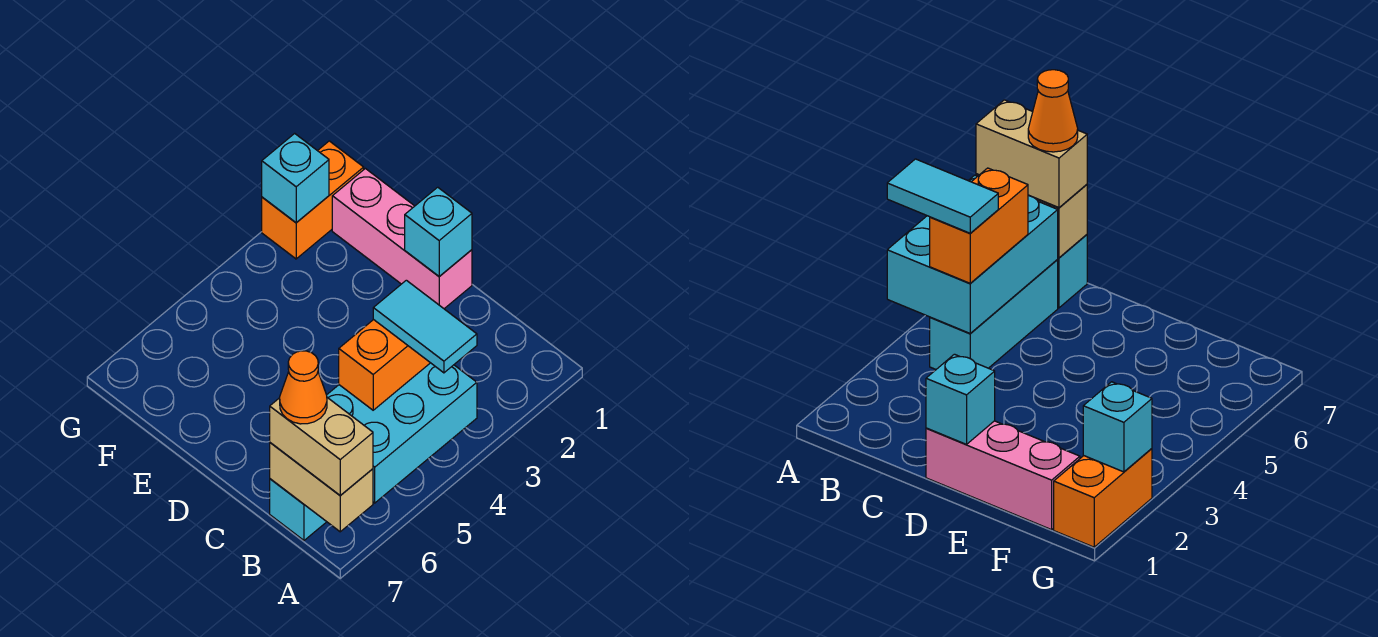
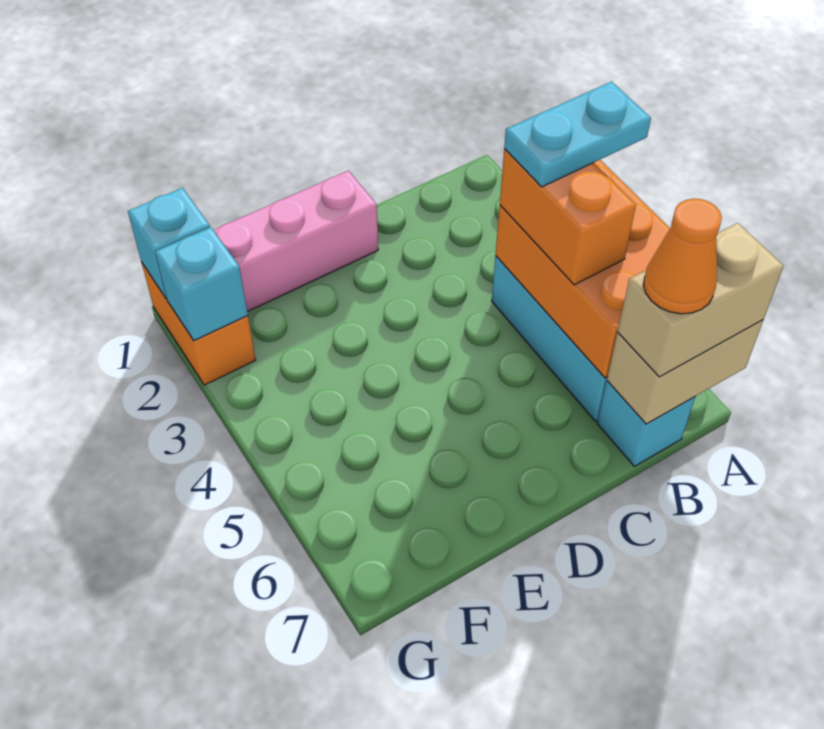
cyan 2x3 brick [327,363,477,503] -> orange 2x3 brick [495,160,670,378]
cyan 1x2 tile [373,280,477,373] -> cyan 1x2 plate [504,82,651,187]
cyan 1x1 brick [405,187,472,276] -> cyan 1x1 brick moved to [128,188,210,299]

